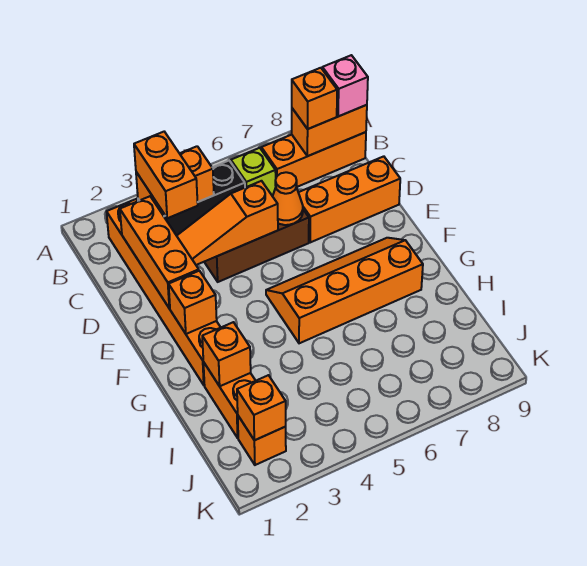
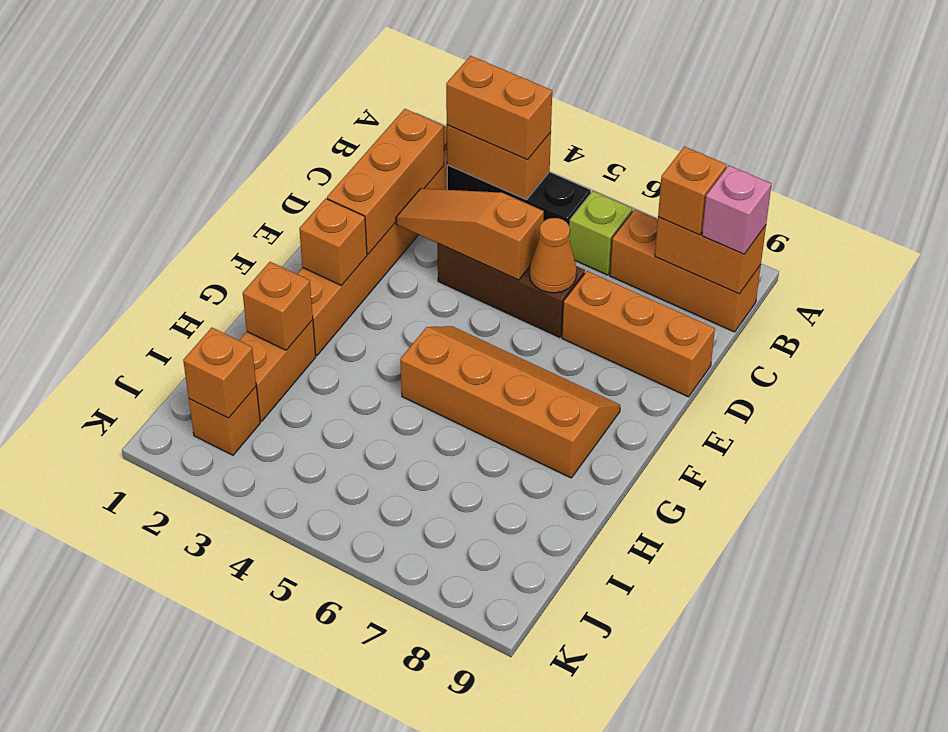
orange 1x2 brick [134,132,198,218] -> orange 1x2 brick turned to [446,56,552,160]

